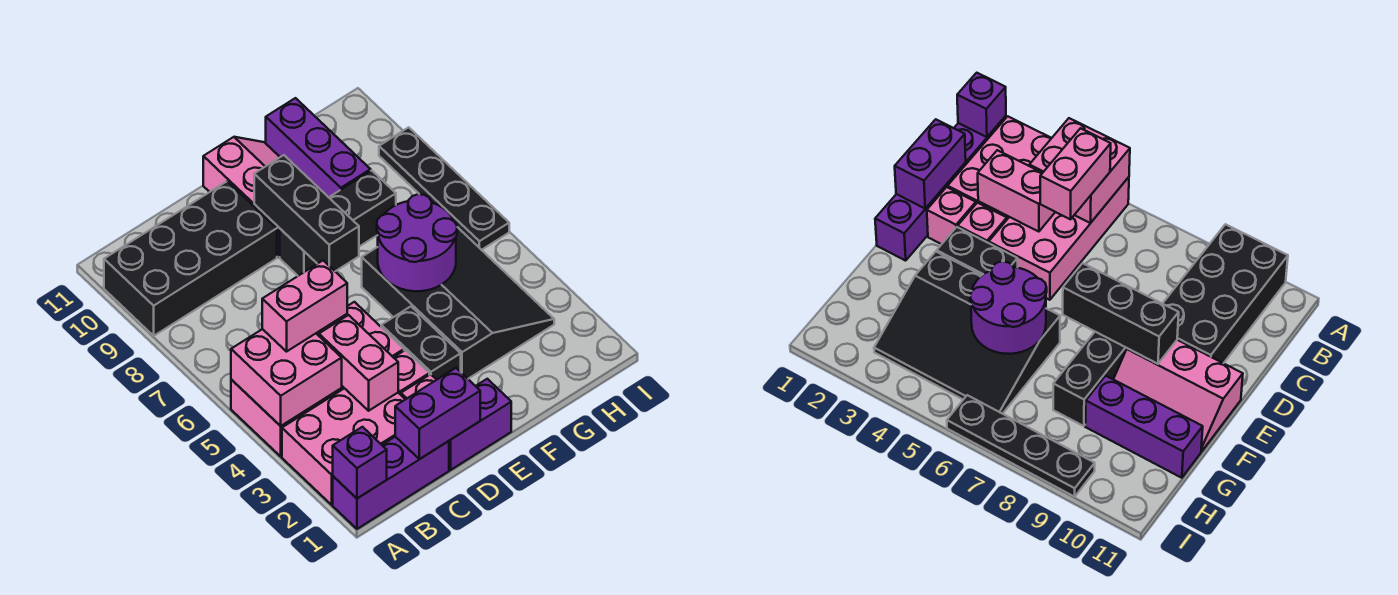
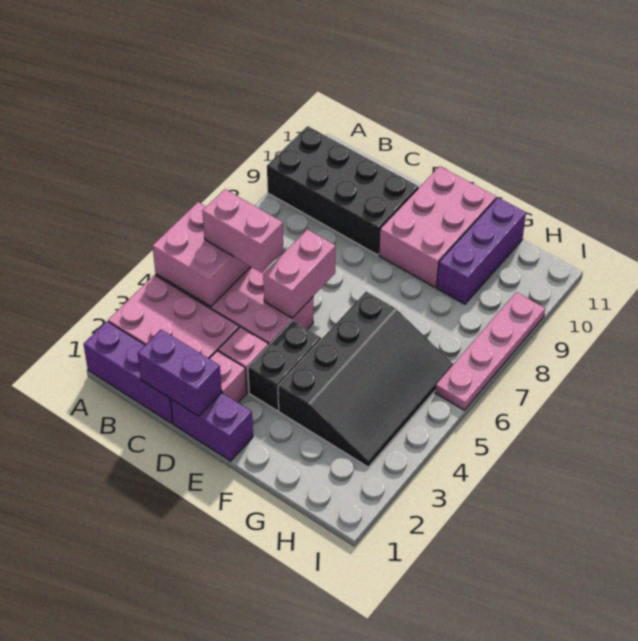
purple 1x1 brick [333,427,387,498] -> none
pink 1x2 brick [319,315,398,411] -> pink 1x2 brick moved to [263,229,335,318]
black 1x3 brick [254,155,359,271] -> none
black 1x3 brick [280,170,396,276] -> none
pink 2x3 slope [203,137,280,257] -> pink 2x3 brick [379,166,496,287]
purple 2x2 round brick [377,194,457,291] -> none
black 1x4 plate [379,127,509,250] -> pink 1x4 plate [435,292,545,410]

